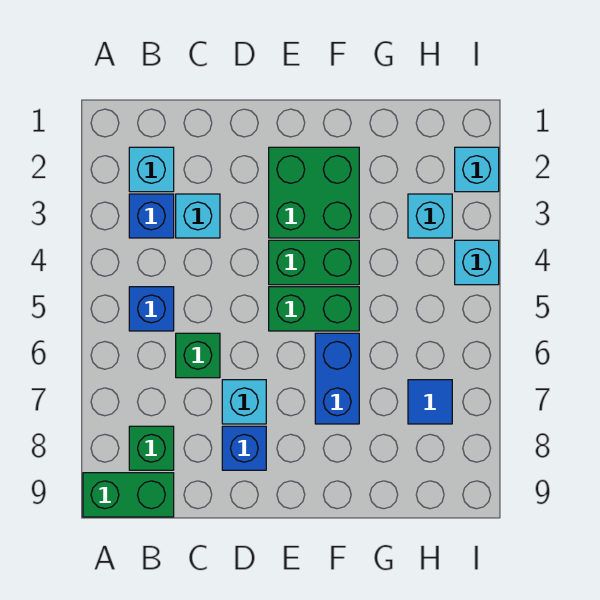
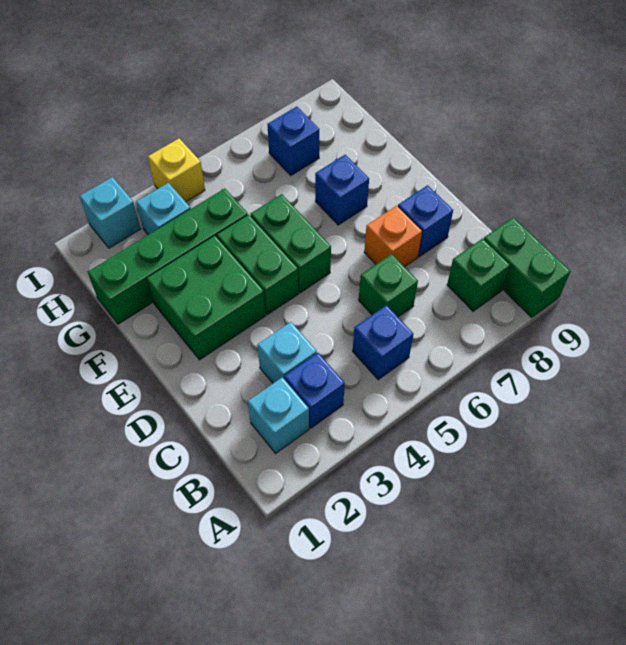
cyan 1x1 brick [222,380,266,424] -> orange 1x1 brick [364,206,422,267]
blue 1x2 brick [315,333,359,424] -> blue 1x1 brick [315,155,369,225]
none -> green 1x4 brick [88,188,248,324]
blue 1x1 tile [408,380,452,424] -> blue 1x1 brick [267,107,319,175]
cyan 1x1 brick [455,240,499,285] -> yellow 1x1 brick [148,138,205,202]

